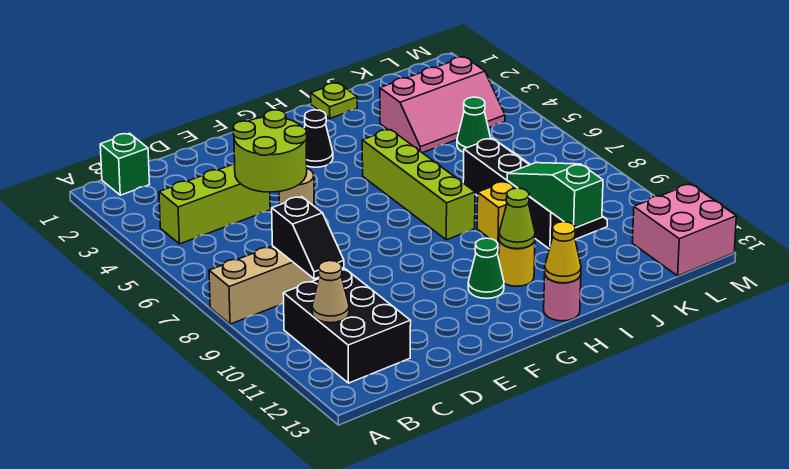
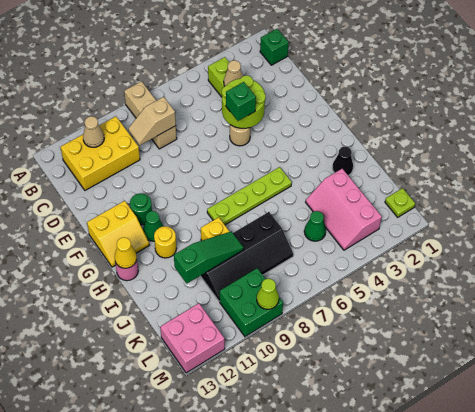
black 2x3 brick [283,269,411,383] -> yellow 2x3 brick [61,116,140,190]
none -> tan 1x1 cone [224,60,243,86]
black 1x2 slope [272,197,344,279] -> tan 1x2 slope [128,97,176,145]
none -> green 1x1 brick [226,82,256,121]
none -> green 1x1 round brick [130,193,152,225]
none -> yellow 2x2 slope [87,201,149,267]
black 1x1 cone [304,110,333,167] -> black 1x1 cone moved to [332,147,353,176]
lime 1x4 brick [362,130,475,240] -> lime 1x4 plate [207,167,292,225]
lime 1x1 cone [499,188,535,249] -> lime 1x1 cone moved to [257,279,279,309]
lime 1x1 plate [311,83,357,118] -> lime 1x1 plate moved to [385,188,415,217]
none -> green 2x2 brick [220,268,283,336]

